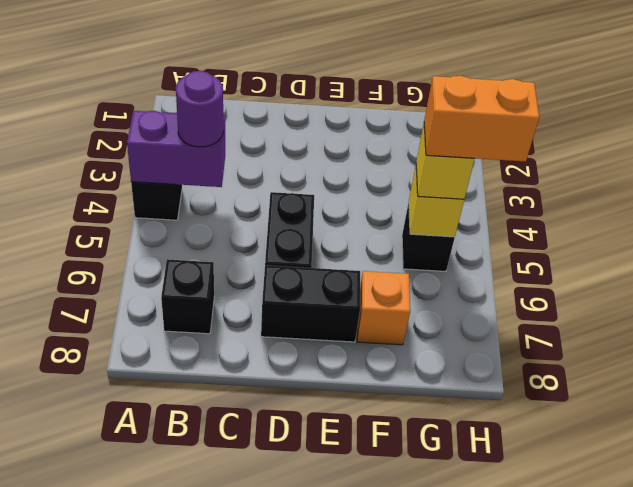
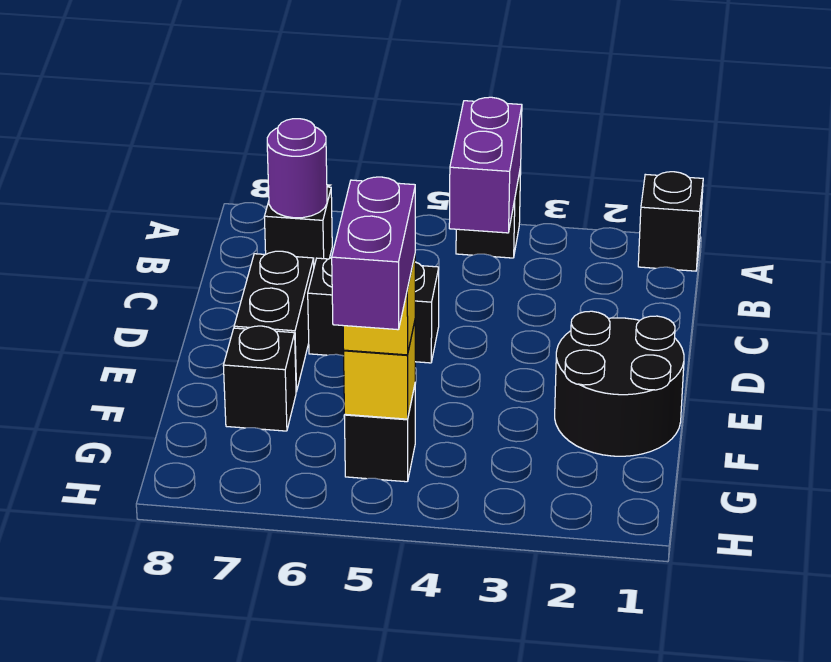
none -> black 1x1 brick [638,172,703,271]
purple 1x1 round brick [176,71,223,147] -> purple 1x1 round brick moved to [267,119,327,218]
none -> black 2x2 round brick [555,311,684,456]
orange 1x1 brick [357,271,410,345] -> black 1x1 brick [223,326,296,431]
orange 1x2 brick [424,76,539,162] -> purple 1x2 brick [332,177,415,330]

